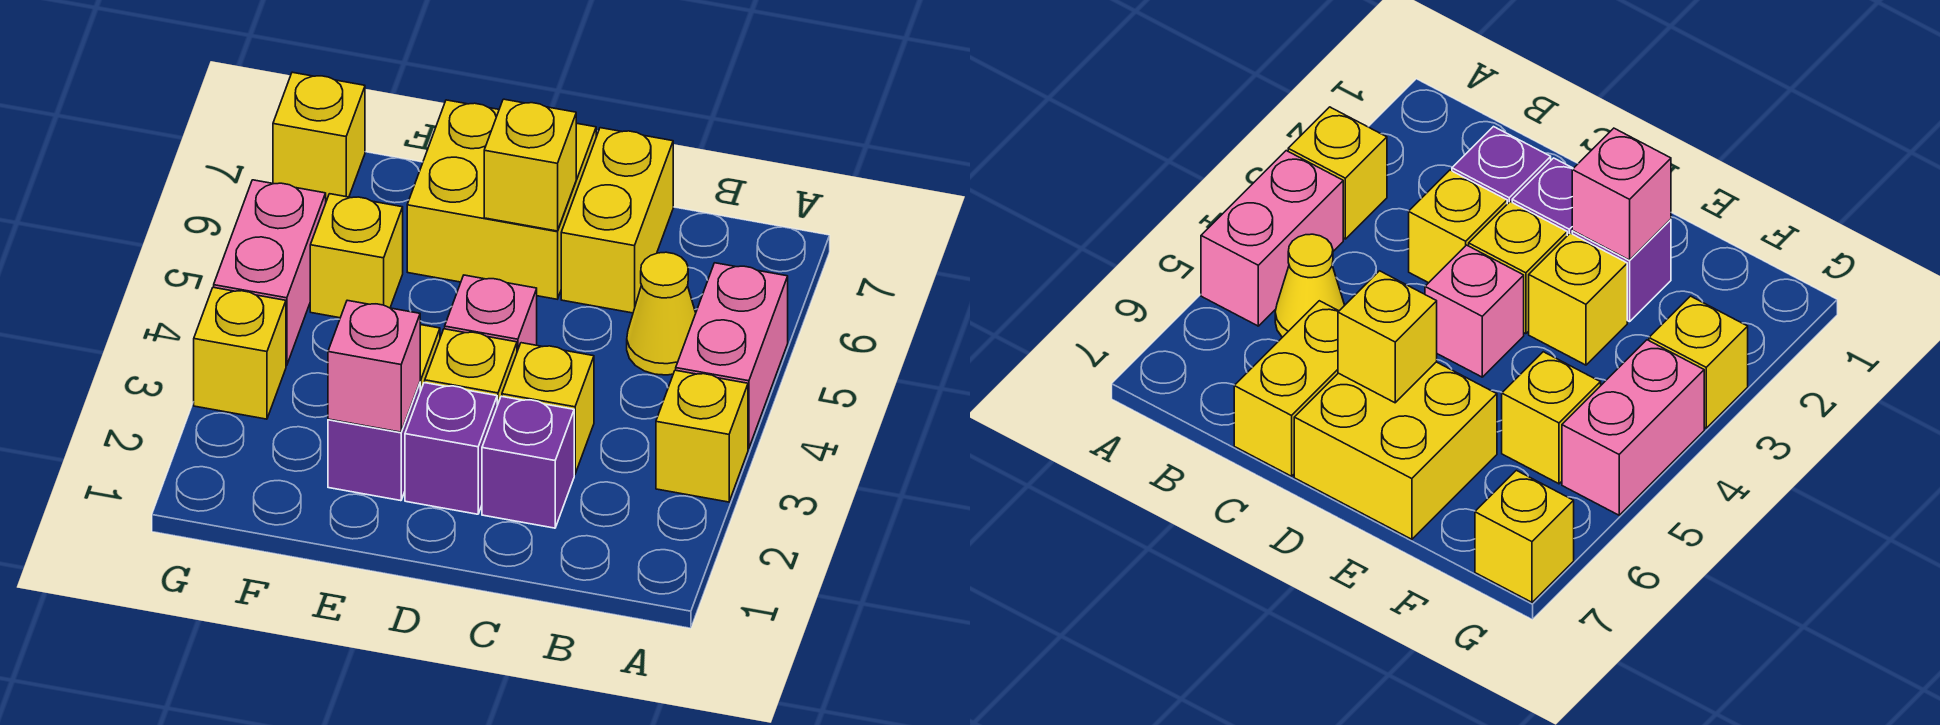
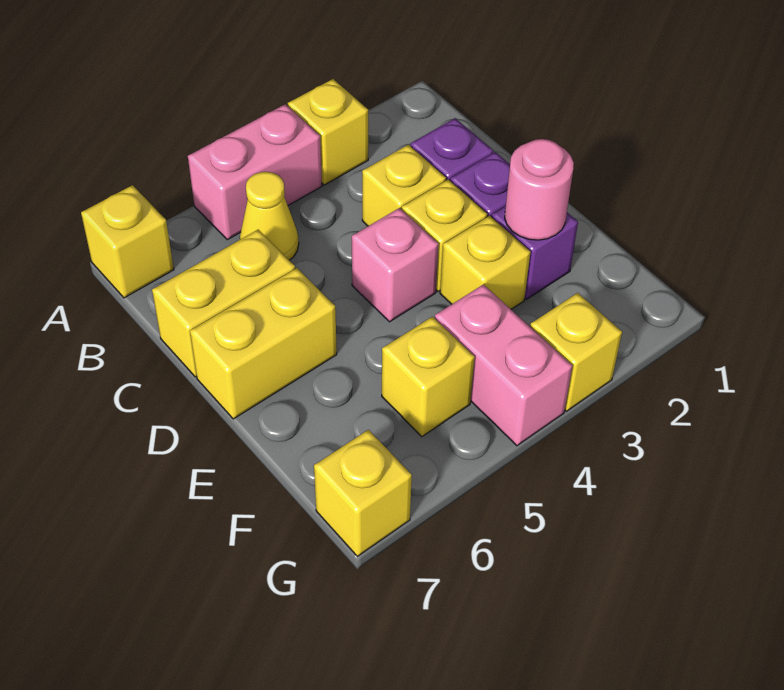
yellow 2x2 brick [407,100,596,299] -> yellow 1x2 brick [190,268,337,419]
yellow 1x1 brick [484,99,576,231] -> yellow 1x1 brick moved to [81,185,174,298]
pink 1x1 brick [328,300,420,432] -> pink 1x1 round brick [505,139,574,240]
pink 1x2 brick [214,180,326,365] -> pink 1x2 brick turned to [435,284,572,446]

